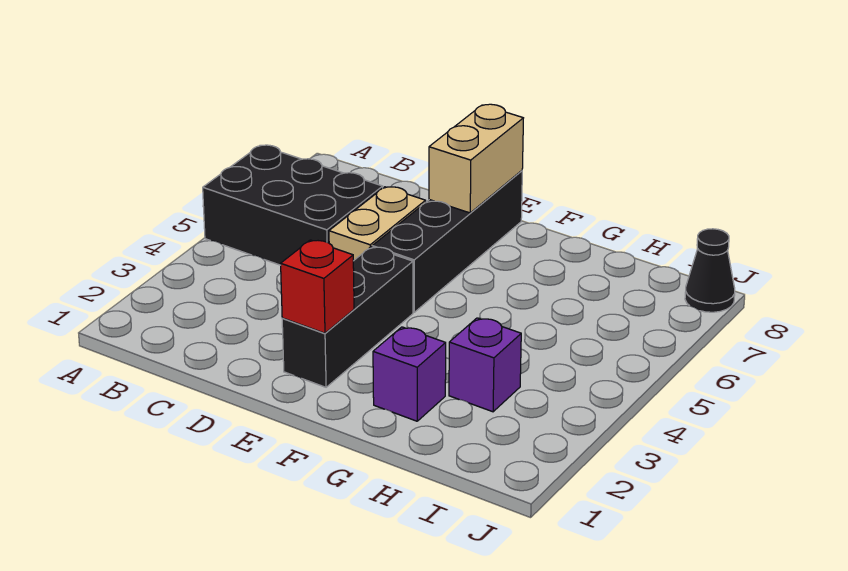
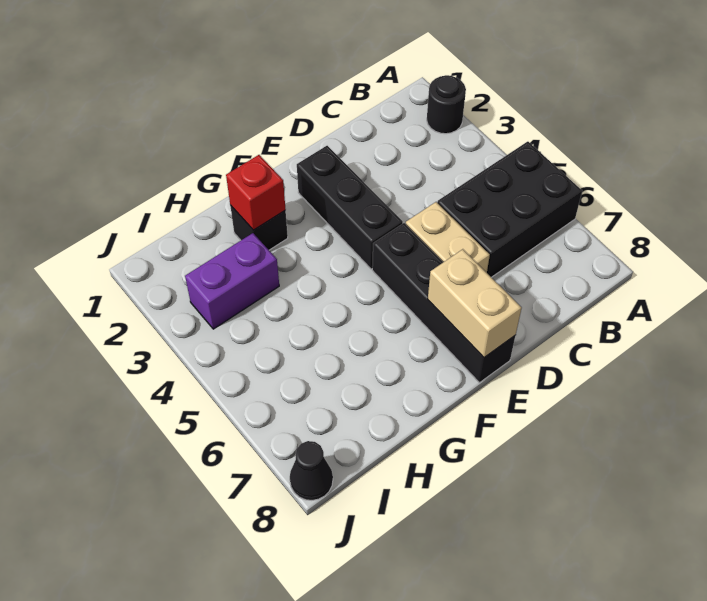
none -> black 1x1 round brick [427,75,466,134]
red 1x1 brick [281,240,354,333] -> red 1x1 brick moved to [226,155,286,230]
purple 1x1 brick [373,327,446,421] -> black 1x1 brick [230,205,288,250]
purple 1x1 brick [449,318,521,412] -> purple 1x2 brick [185,233,279,329]

